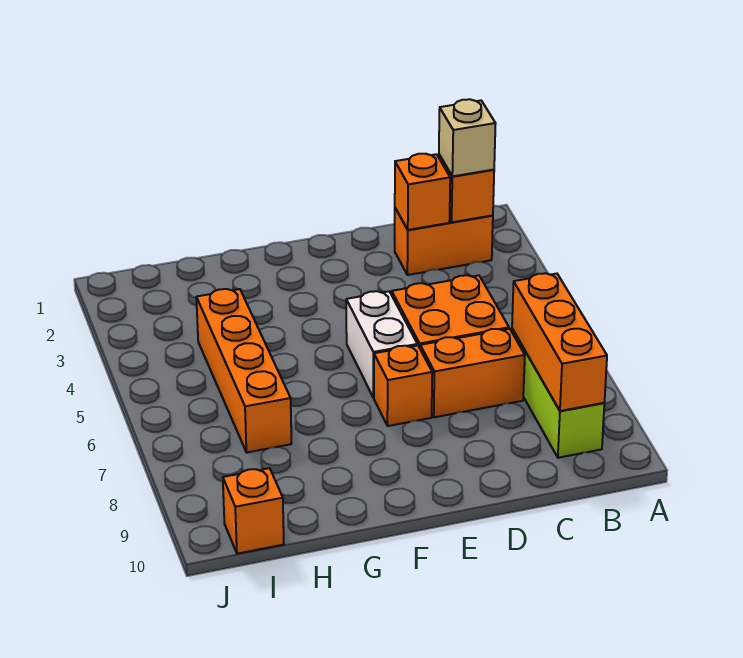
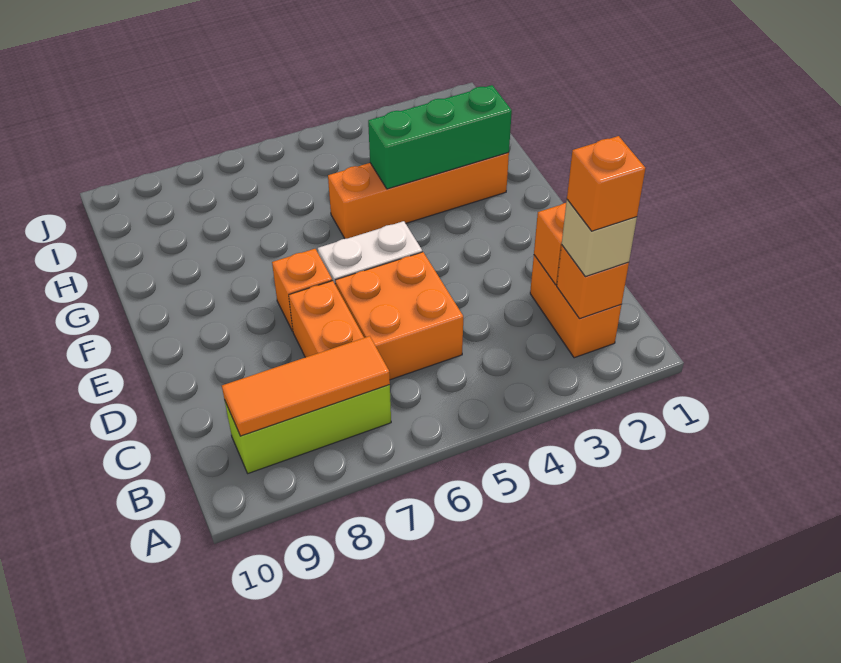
orange 1x3 brick [512,273,607,411] -> orange 1x3 tile [222,336,390,436]
none -> green 1x3 brick [368,85,512,189]
orange 1x4 brick [196,289,291,452] -> orange 1x4 brick moved to [328,153,509,239]
orange 1x1 brick [223,468,284,554] -> orange 1x1 brick moved to [567,136,645,231]

